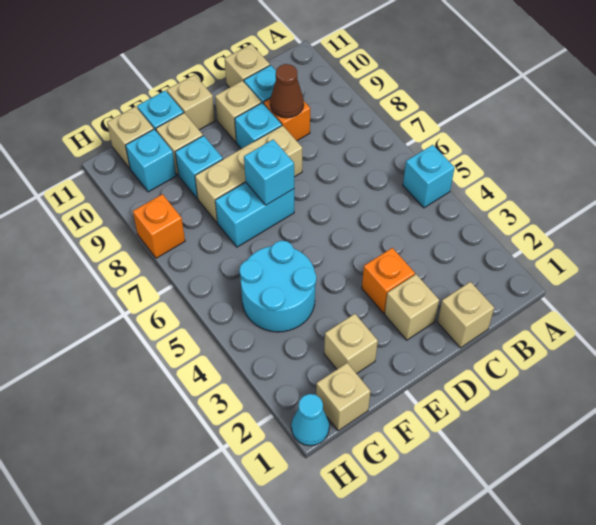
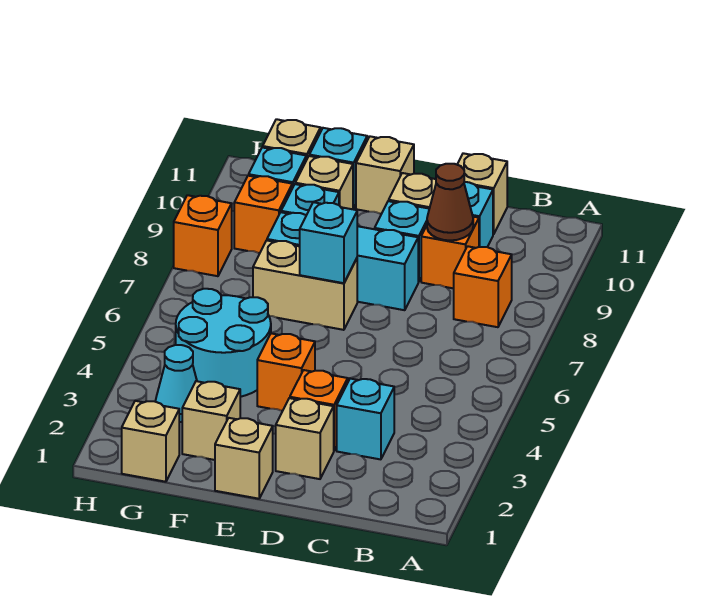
cyan 1x1 brick [403,145,455,208] -> cyan 1x1 brick moved to [337,379,394,459]
none -> orange 1x1 brick [454,246,512,327]
tan 1x1 brick [438,282,494,348] -> tan 1x1 brick moved to [215,418,273,499]
tan 1x3 brick [195,126,302,222] -> cyan 1x3 brick [267,212,418,310]
none -> orange 1x1 brick [257,333,315,411]
cyan 1x2 brick [215,182,294,247] -> tan 1x2 brick [253,240,357,330]
none -> orange 1x1 brick [234,176,292,253]
cyan 1x1 cone [291,394,329,446] -> cyan 1x1 cone moved to [156,345,197,422]

